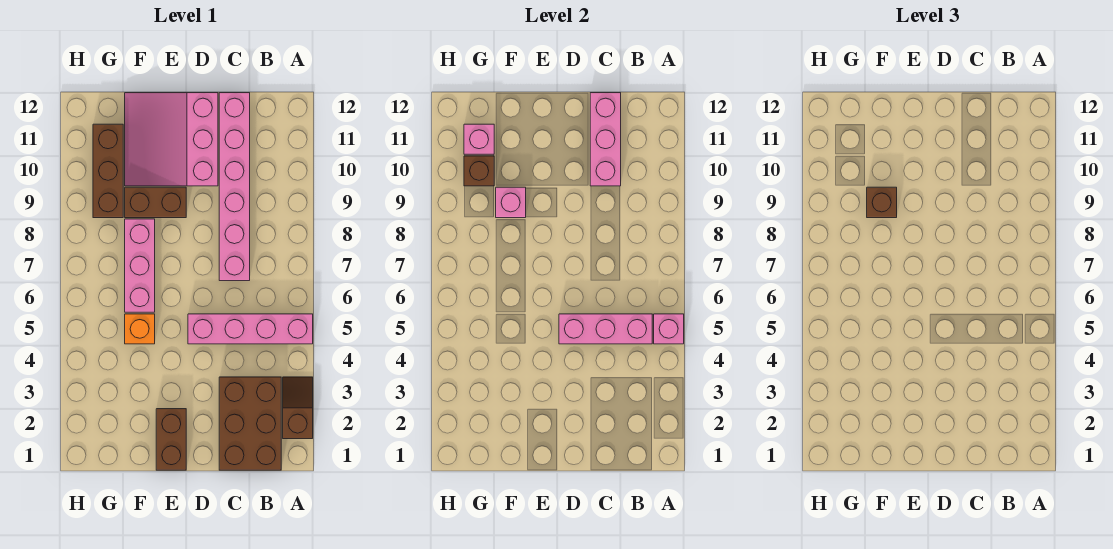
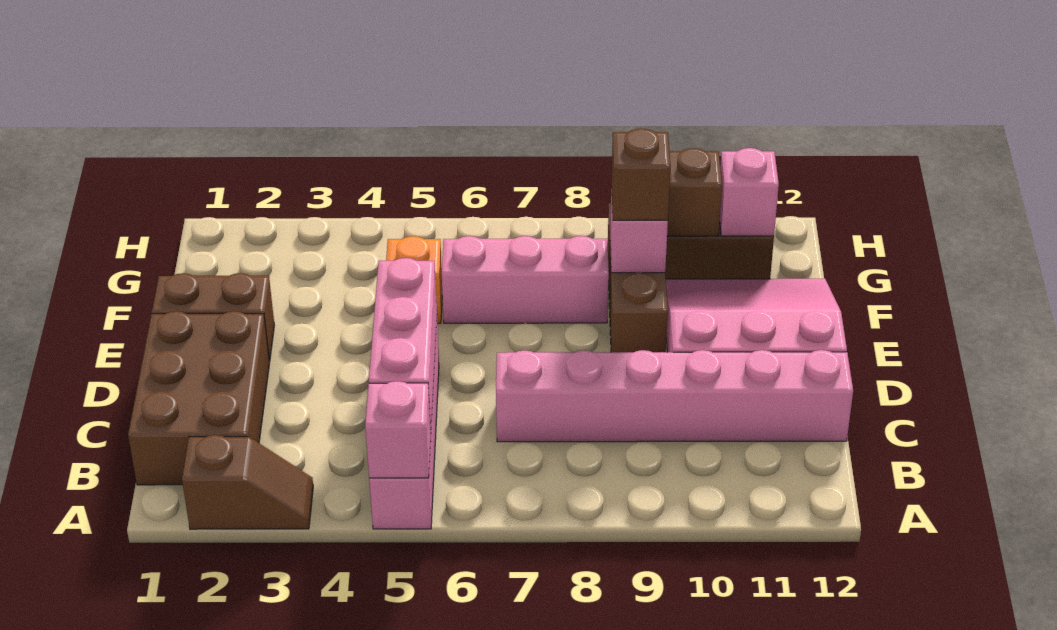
brown 2x3 brick [219,377,281,470] -> brown 2x3 brick turned to [128,311,270,485]
pink 1x3 brick [590,93,621,186] -> none

